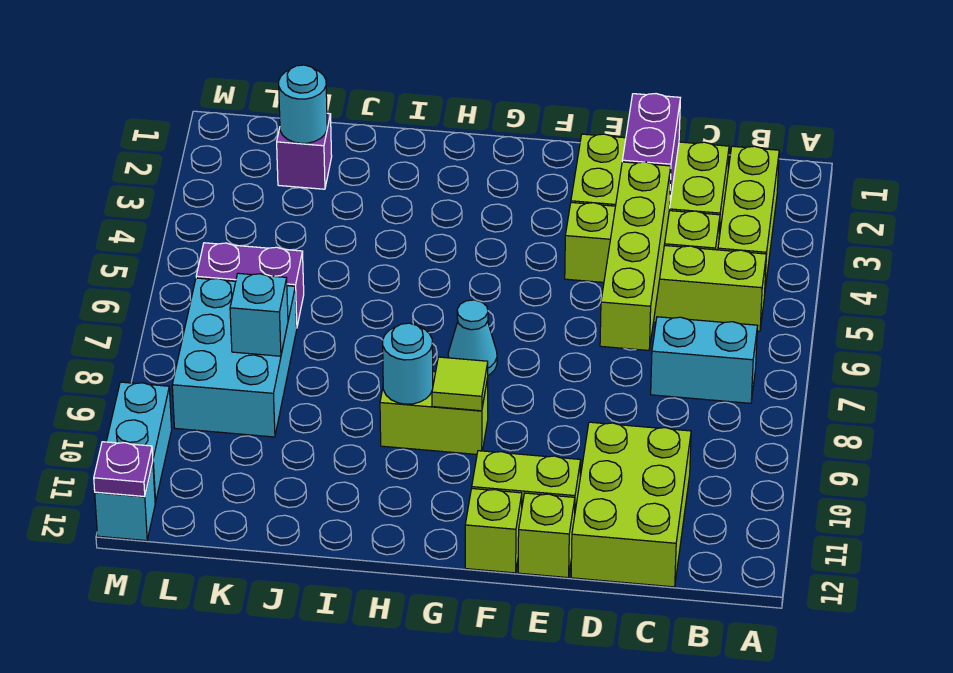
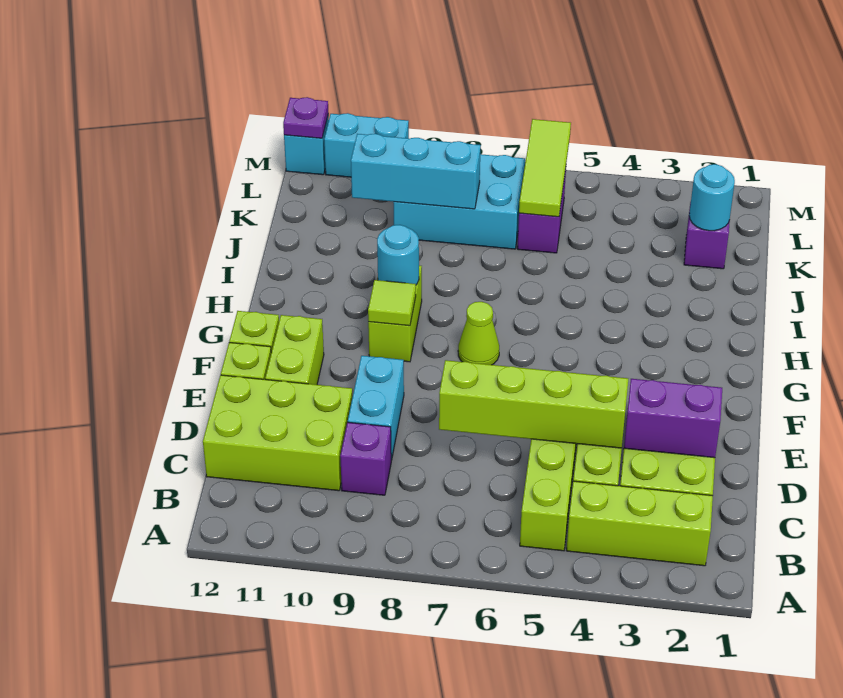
cyan 1x2 brick [651,317,757,403] -> cyan 1x2 brick moved to [348,356,404,460]
none -> purple 1x1 brick [340,422,391,495]
cyan 1x1 cone [448,300,497,375] -> lime 1x1 cone [458,302,499,365]
none -> lime 1x3 tile [519,119,571,217]
cyan 1x1 brick [230,273,288,356] -> cyan 1x3 brick [351,134,481,209]

